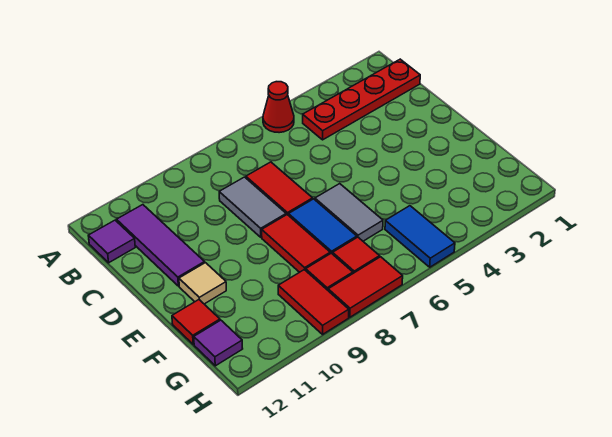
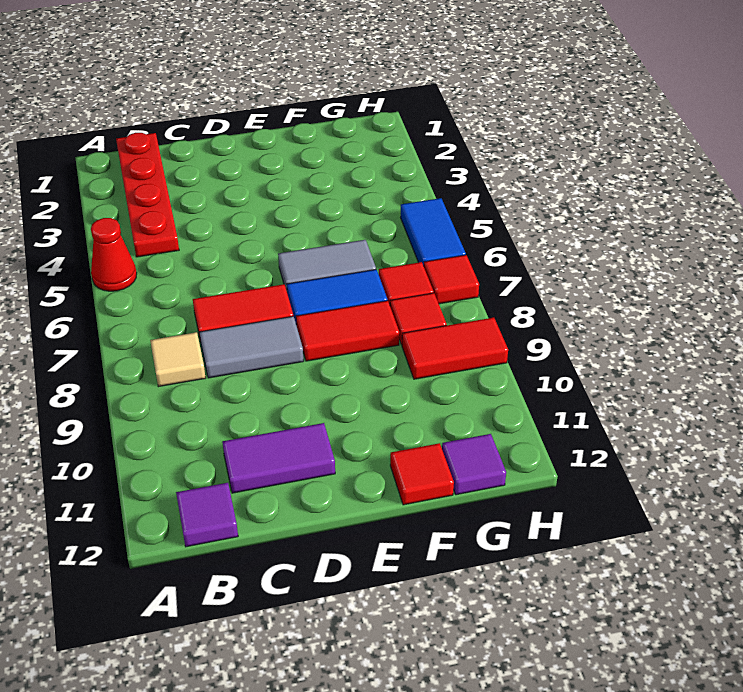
purple 1x3 tile [117,205,205,286] -> purple 1x2 tile [222,423,335,493]
tan 1x1 tile [179,263,226,304] -> tan 1x1 tile moved to [150,332,206,387]
blue 1x2 tile [385,206,455,267] -> blue 1x2 tile turned to [401,198,466,266]
red 1x2 tile [328,257,403,317] -> red 1x1 tile [424,255,479,304]

